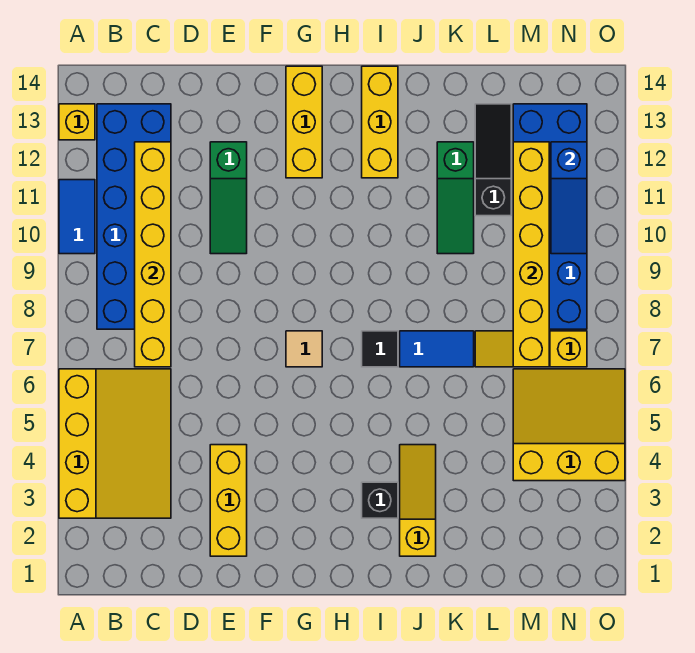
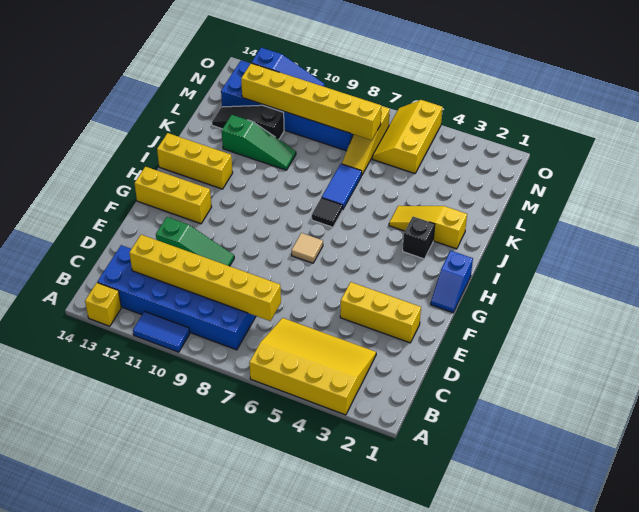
none -> blue 1x2 slope [431,251,473,313]
yellow 3x3 slope [513,369,625,481] -> yellow 2x3 slope [372,100,443,174]

